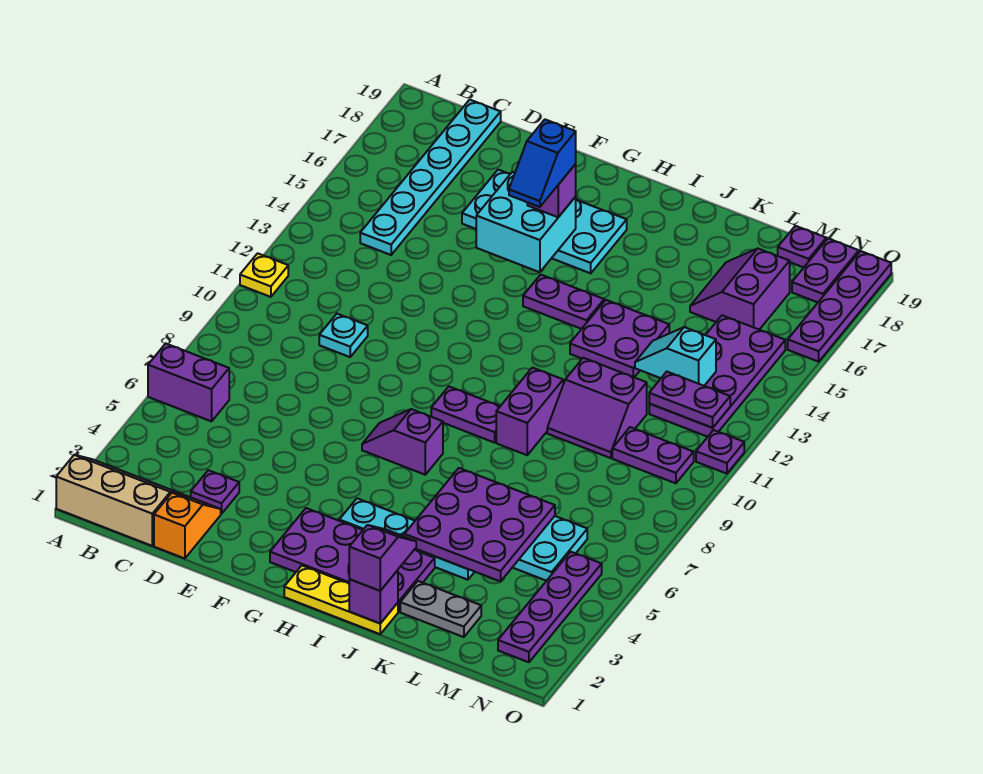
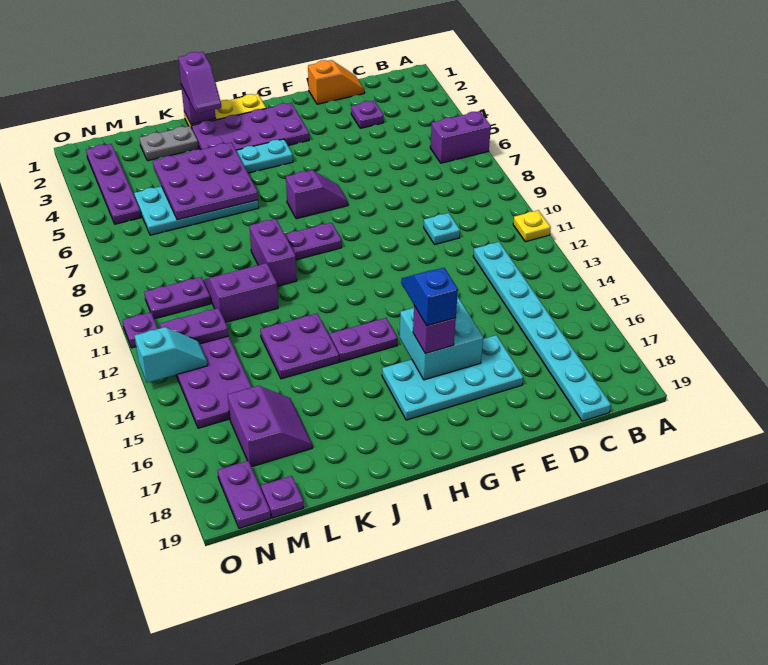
tan 2x3 slope [56,455,186,546] -> none
cyan 1x6 plate [360,100,501,255] -> cyan 1x8 plate [473,242,611,421]
orange 1x2 slope [154,493,221,559] -> orange 1x2 slope turned to [308,60,364,104]
cyan 1x2 slope [635,327,716,386] -> cyan 1x2 slope moved to [135,327,208,383]
purple 1x4 plate [788,251,891,362] -> none

